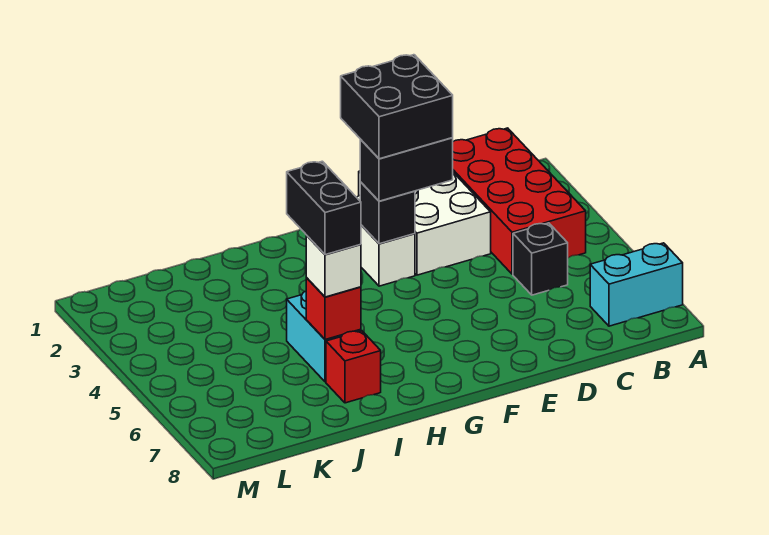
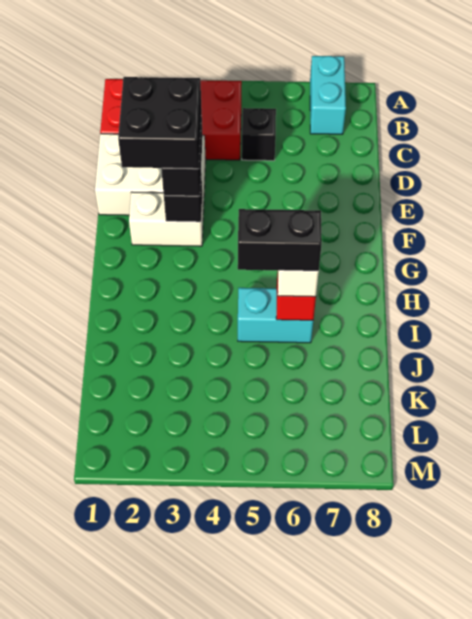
red 1x1 brick [326,331,381,403] -> none

